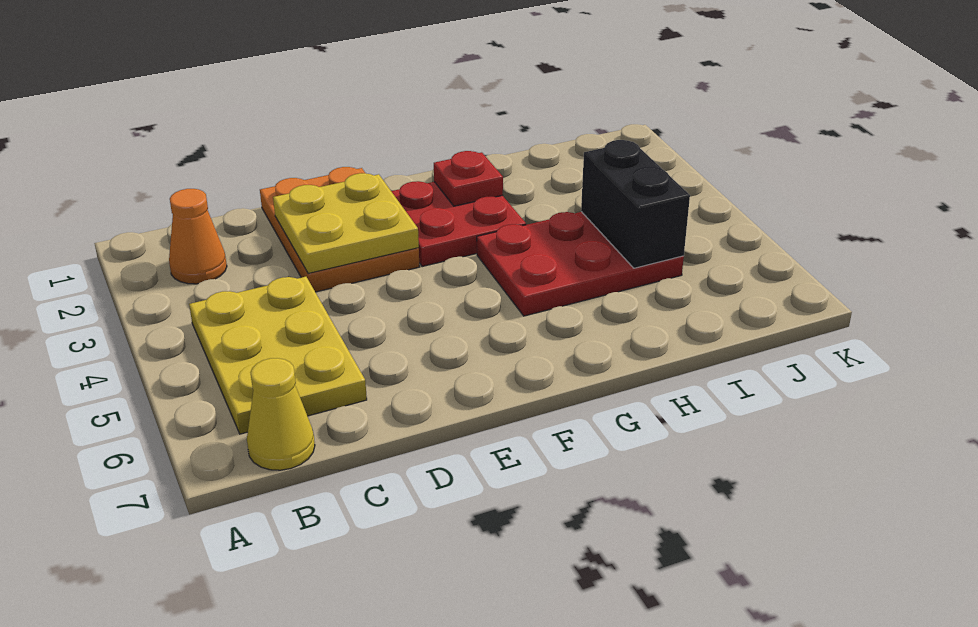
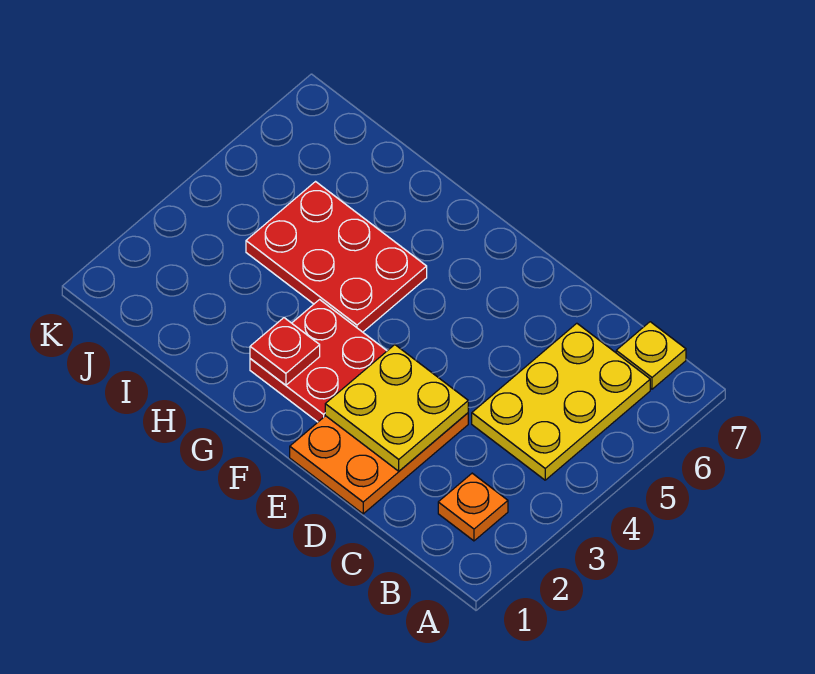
orange 1x1 cone [169,189,227,284] -> orange 1x1 plate [438,473,508,541]
yellow 1x1 cone [247,358,315,470] -> yellow 1x1 plate [616,322,686,389]
black 1x2 brick [581,140,690,268] -> none

